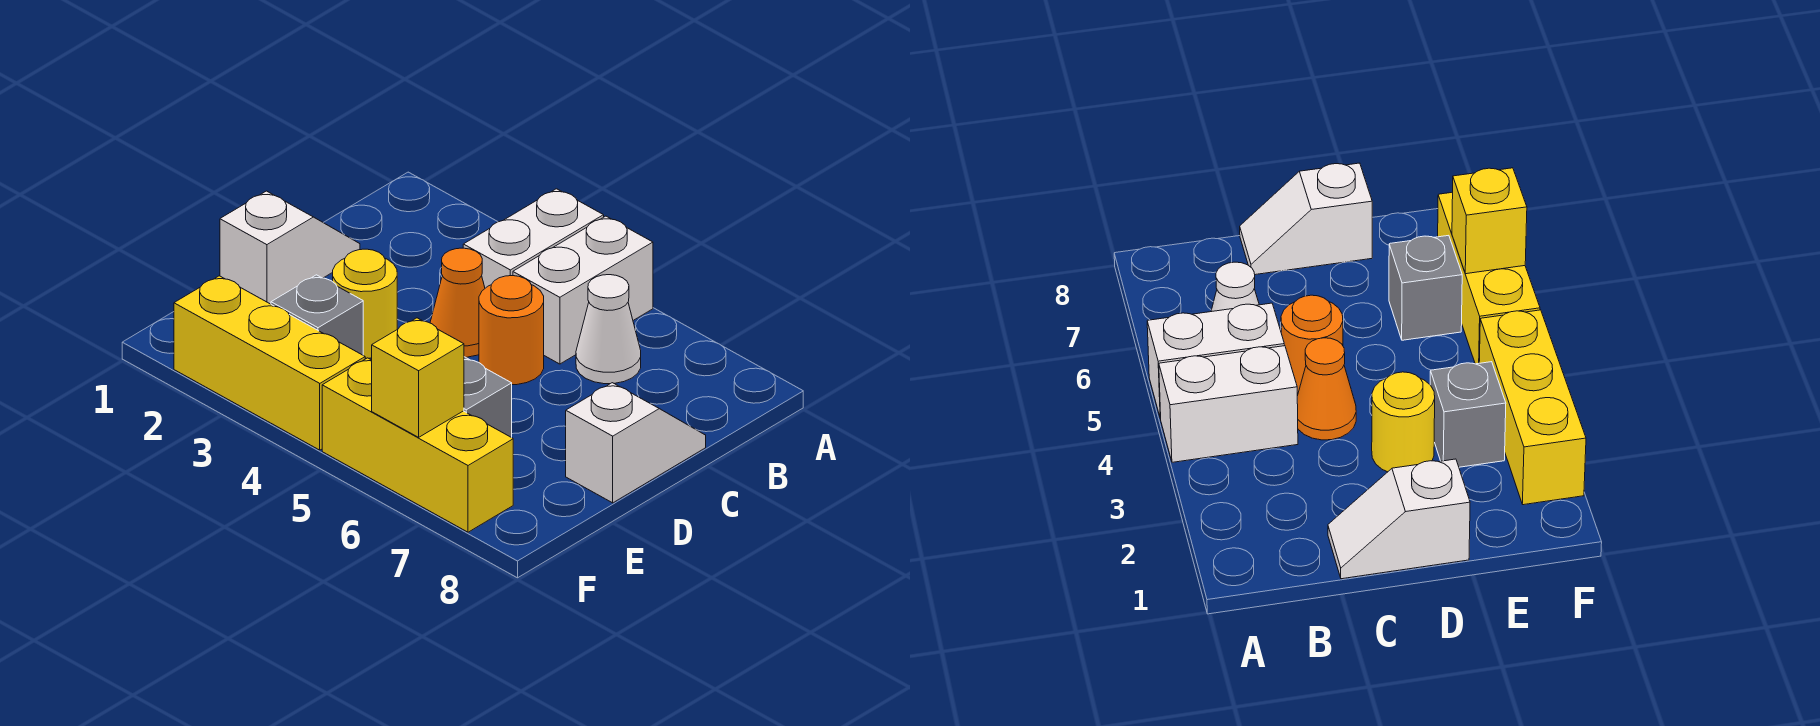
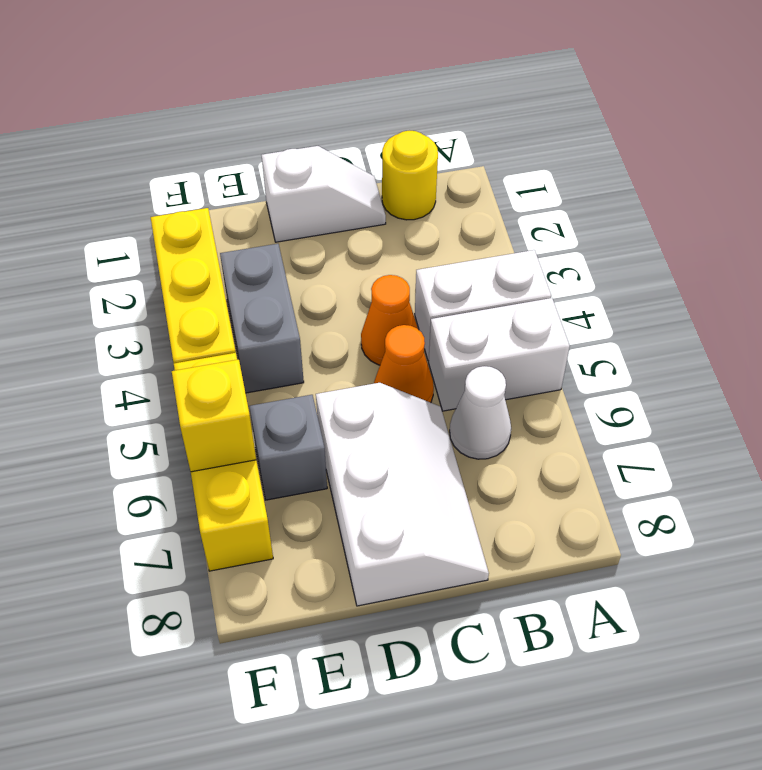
orange 1x1 round brick [479,276,544,385] -> orange 1x1 cone [374,325,434,403]
white 1x2 slope [566,383,706,503] -> white 2x3 slope [316,383,489,606]
yellow 1x1 round brick [333,249,397,358] -> yellow 1x1 round brick moved to [382,131,438,220]
grey 1x1 brick [271,275,363,355] -> grey 1x2 brick [220,244,304,393]

